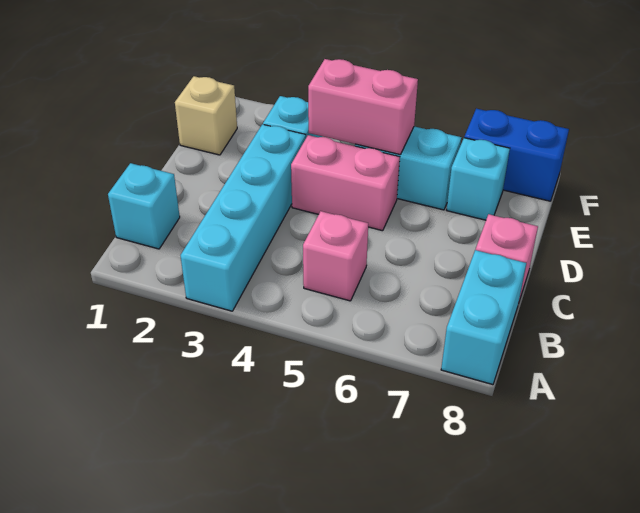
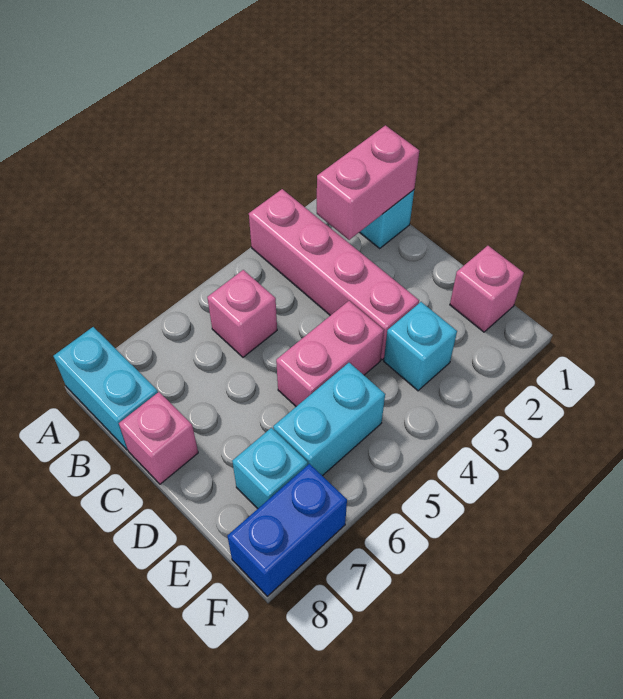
cyan 1x4 brick [180,124,306,311] -> pink 1x4 brick [249,189,419,360]
tan 1x1 brick [175,76,237,155] -> pink 1x1 brick [450,246,524,332]
pink 1x2 brick [308,59,418,155] -> pink 1x2 brick moved to [317,125,419,240]

